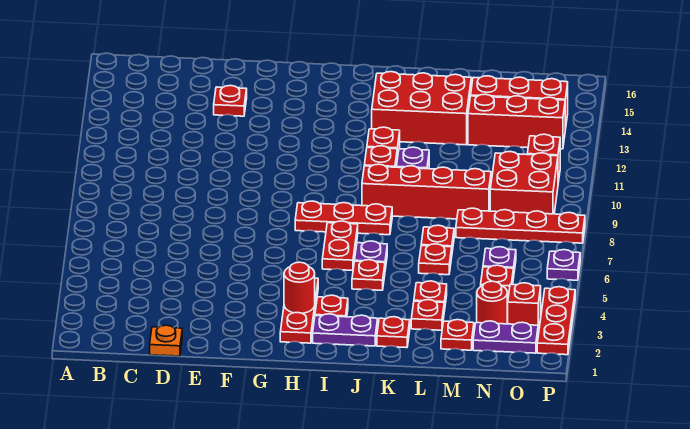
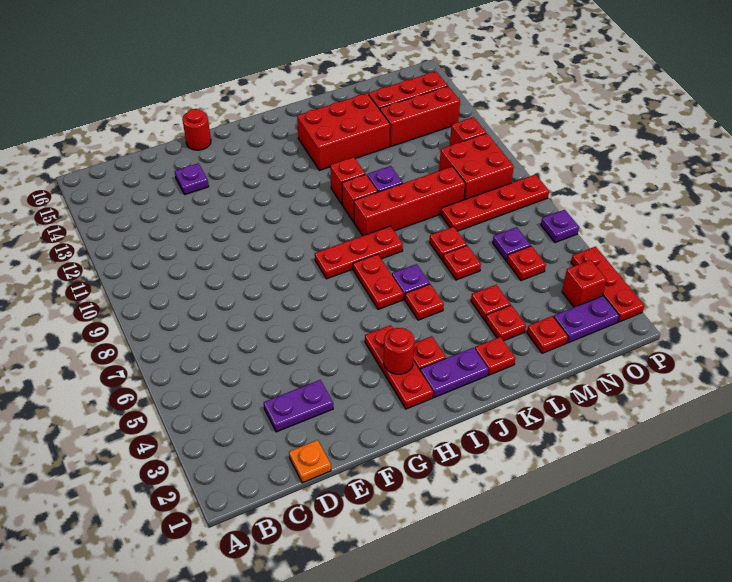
none -> purple 1x2 plate [264,380,333,432]
red 1x1 plate [214,86,247,116] -> purple 1x1 plate [175,163,209,195]
red 1x1 round brick [477,281,507,324] -> red 1x1 round brick moved to [182,109,211,150]

